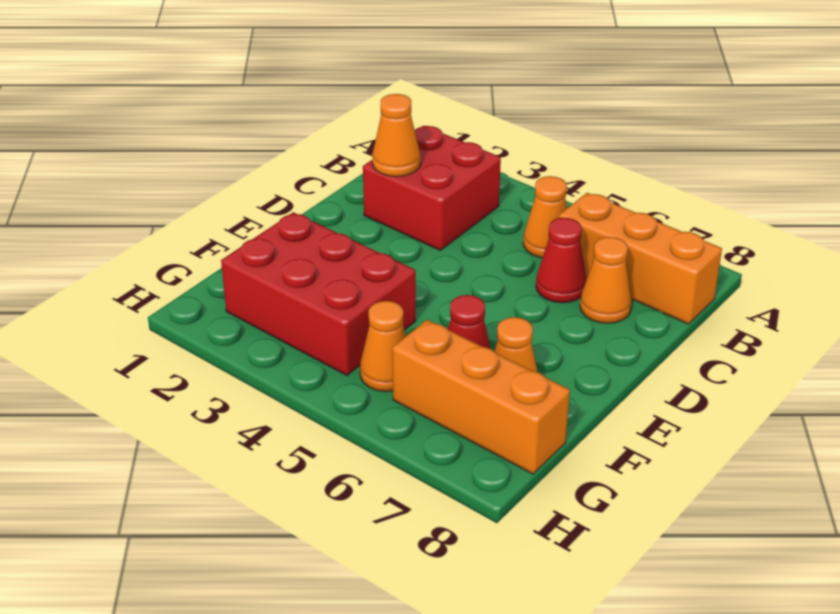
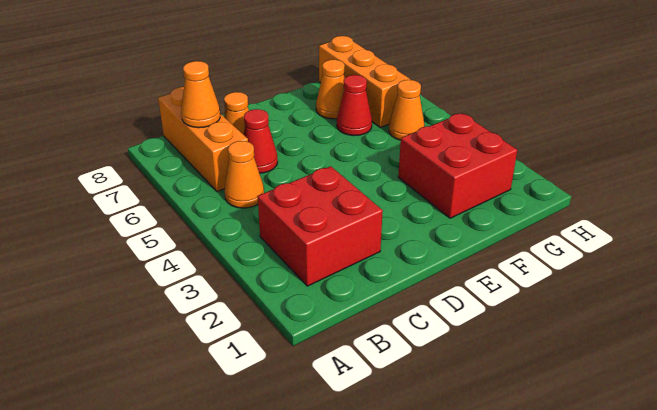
orange 1x1 cone [372,94,421,176] -> orange 1x1 cone moved to [181,61,220,128]
red 2x3 brick [221,212,416,375] -> red 2x2 brick [398,113,517,218]

